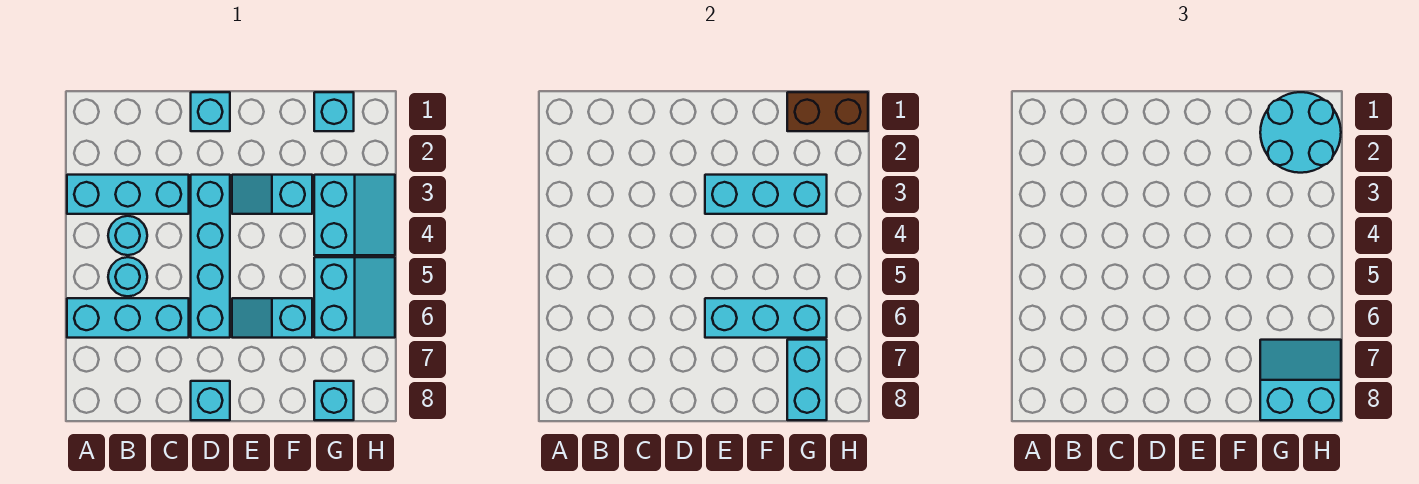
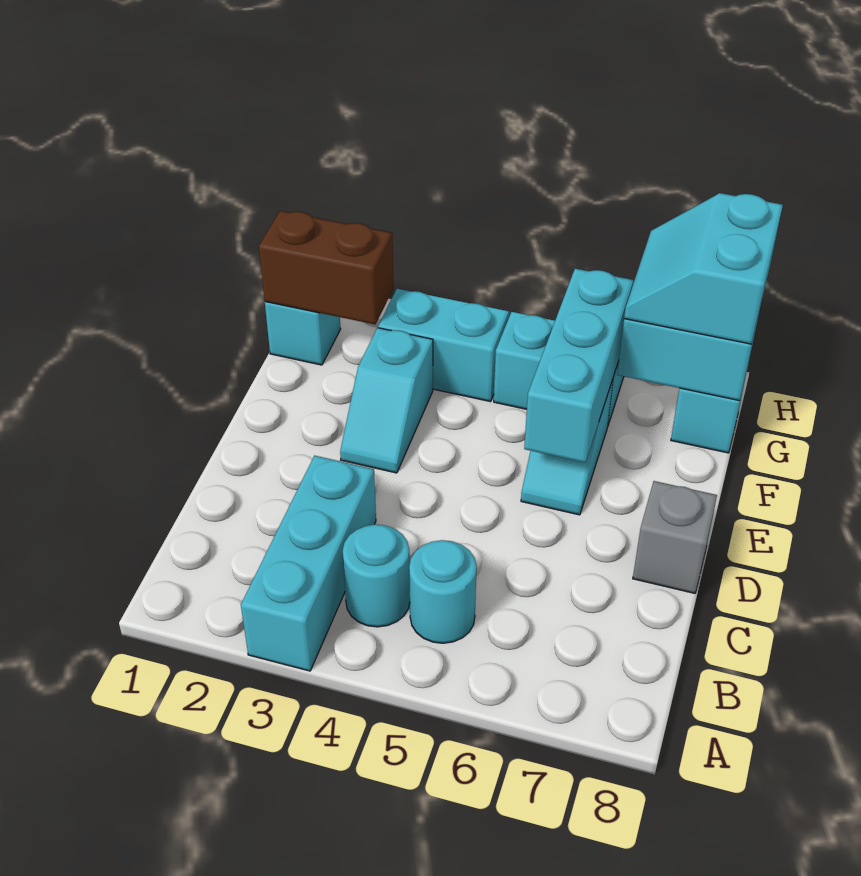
cyan 1x3 brick [67,298,189,338] -> none
cyan 1x1 brick [191,92,230,131] -> none
cyan 1x4 brick [191,175,230,338] -> none
cyan 1x1 brick [191,381,230,420] -> grey 1x1 brick [633,481,717,593]
cyan 1x3 brick [705,175,827,214] -> none
brown 1x2 brick [787,92,868,131] -> brown 1x2 brick turned to [259,211,394,324]
cyan 2x2 round brick [1260,92,1341,173] -> none

